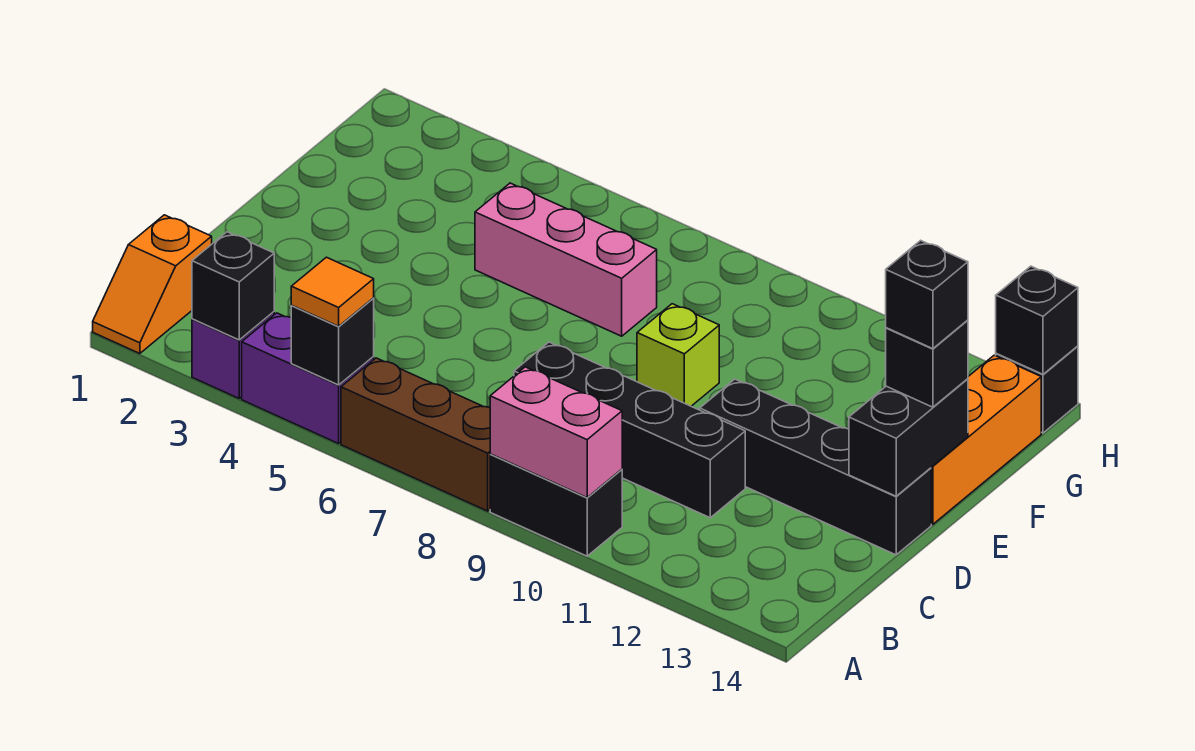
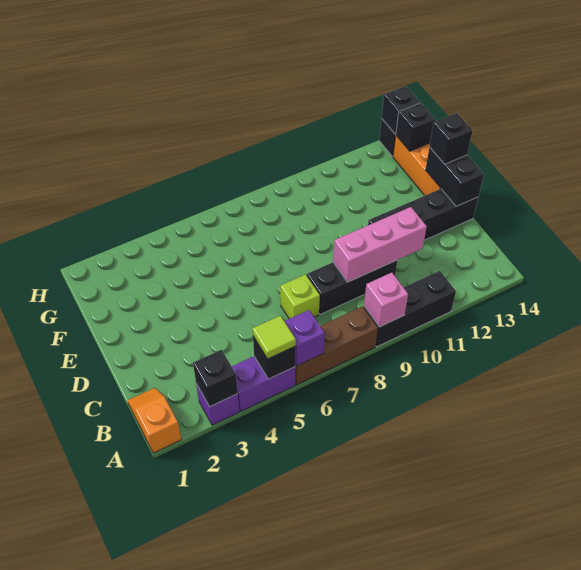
orange 1x2 slope [93,215,212,354] -> orange 1x2 slope turned to [127,388,181,453]
orange 1x1 tile [291,257,374,326] -> lime 1x1 tile [252,316,296,359]
none -> purple 1x1 brick [284,310,325,366]
black 1x2 brick [490,454,622,556] -> black 1x3 brick [364,271,456,347]
pink 1x2 brick [490,367,622,497] -> pink 1x1 brick [364,273,408,327]
black 1x4 brick [514,342,745,518] -> black 1x3 brick [307,260,398,315]
lime 1x1 brick [637,304,719,406] -> lime 1x1 brick moved to [280,275,320,319]
black 1x1 brick [886,240,968,349] -> black 1x1 brick moved to [396,103,435,151]
pink 1x3 brick [475,183,657,336] -> pink 1x3 brick moved to [333,207,427,282]

